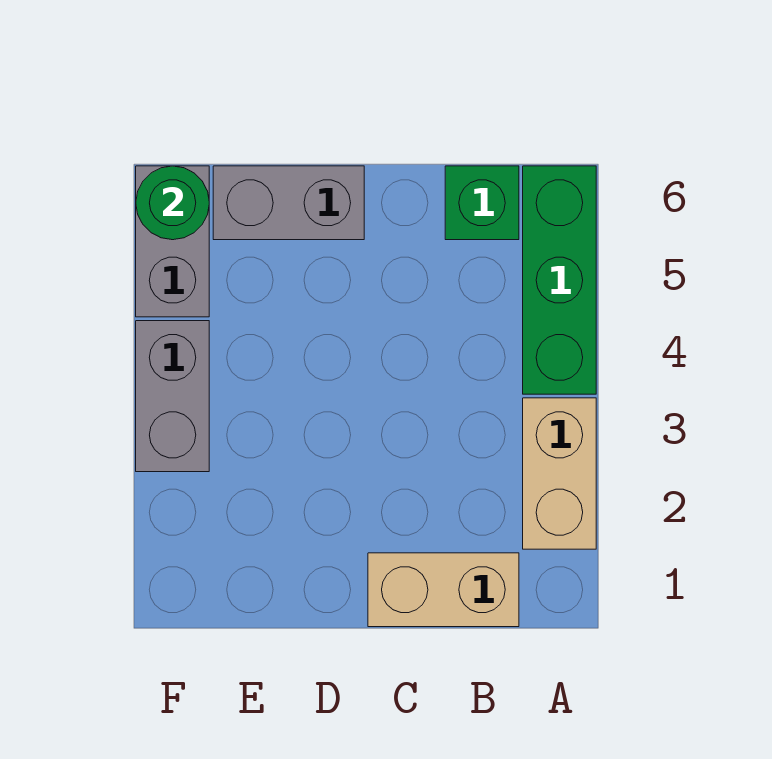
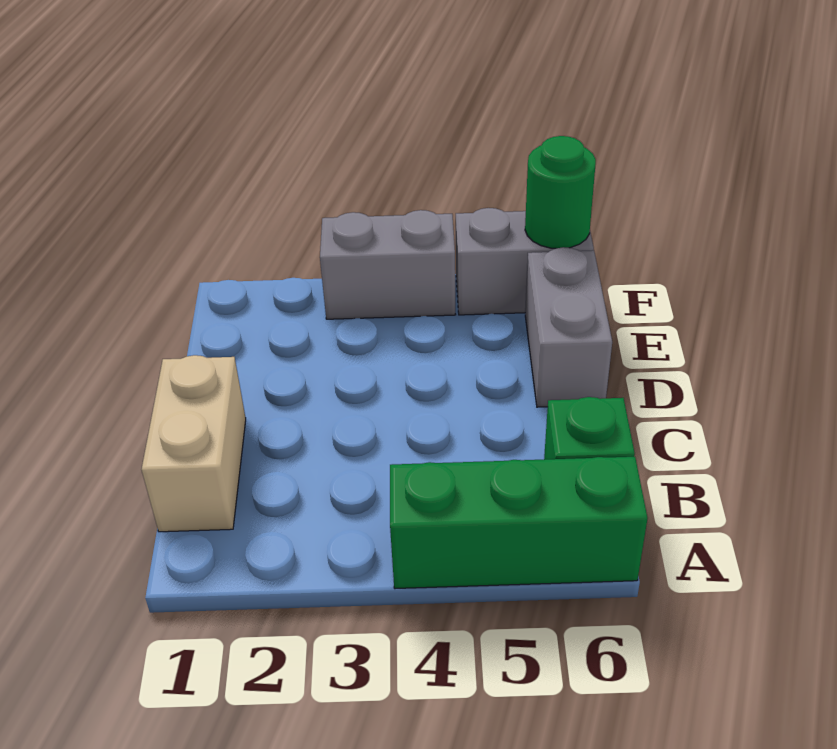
tan 1x2 brick [523,398,596,549] -> none

